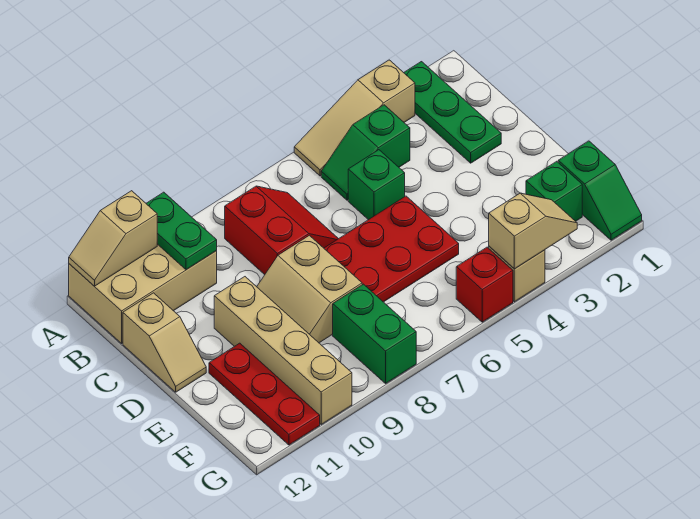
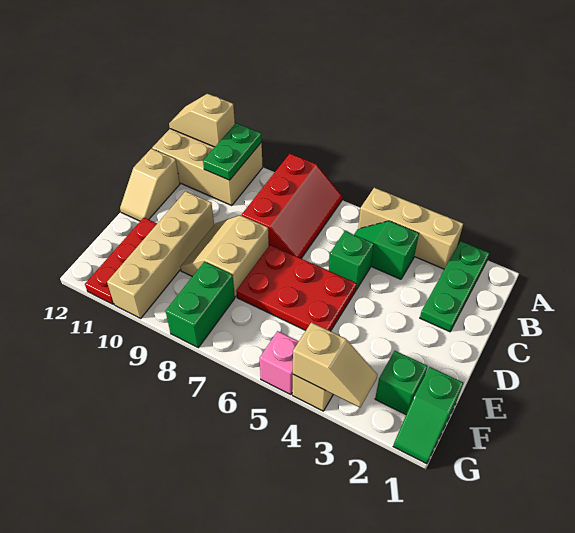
tan 1x3 slope [294,60,415,176] -> tan 1x3 brick [358,188,463,269]
red 2x2 slope [225,186,338,275] -> red 2x3 slope [242,154,342,258]
red 1x1 brick [456,247,513,322] -> pink 1x1 brick [260,331,299,395]

